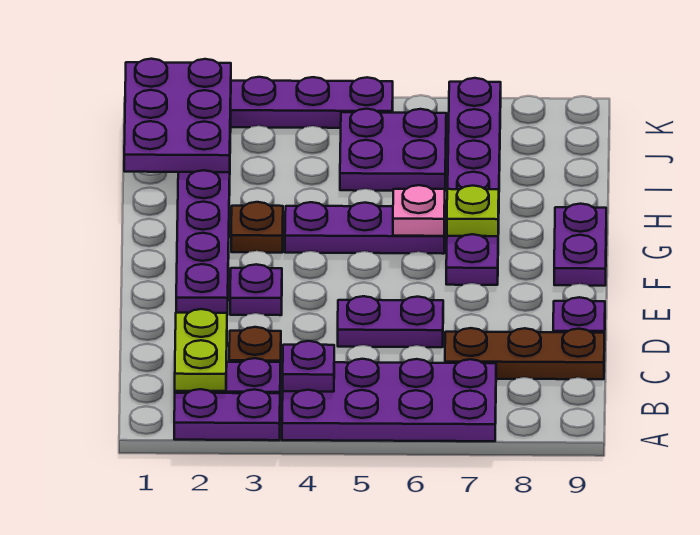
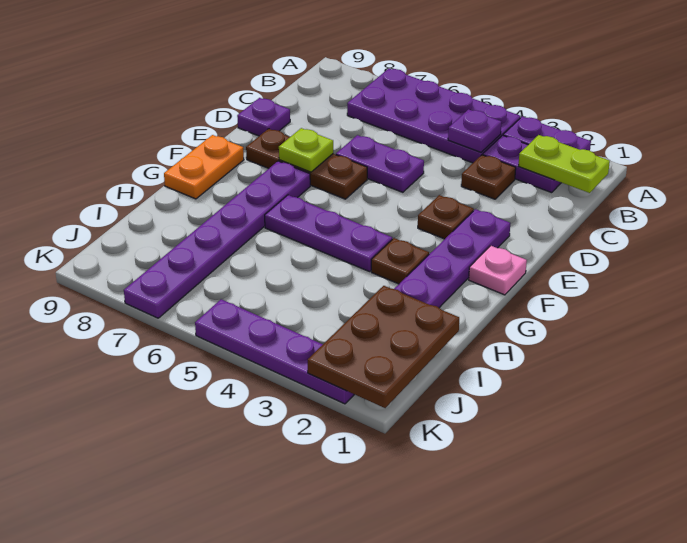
lime 1x2 plate [175,309,227,391] -> lime 1x2 plate turned to [518,135,610,193]
brown 1x3 plate [445,328,605,379] -> brown 1x3 plate moved to [246,129,367,199]
purple 1x1 plate [230,264,282,315] -> brown 1x1 plate [418,195,474,239]
purple 1x2 plate [554,204,606,286] -> orange 1x2 plate [164,135,244,199]
pink 1x1 plate [393,185,445,236] -> pink 1x1 plate moved to [469,246,527,295]
lime 1x1 plate [447,186,499,236] -> lime 1x1 plate moved to [279,128,333,172]
purple 2x3 plate [124,59,231,172] -> brown 2x3 plate [308,286,459,408]
purple 2x2 plate [340,109,446,191] -> none

